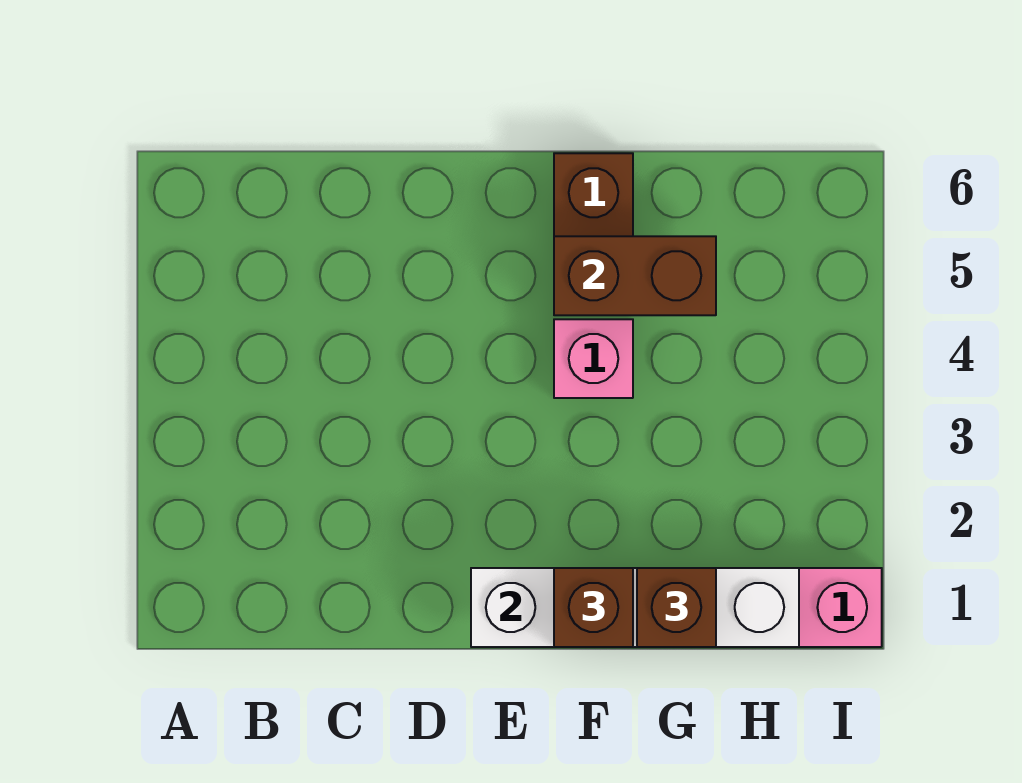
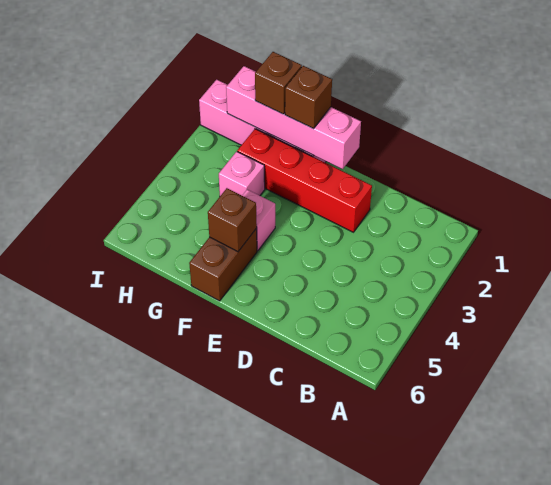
none -> red 1x4 brick [237,129,372,232]
white 1x4 brick [471,568,799,647] -> pink 1x4 brick [226,66,361,169]
brown 1x2 brick [554,236,716,315] -> brown 1x1 brick [208,188,257,252]
none -> pink 1x1 brick [219,151,265,196]

